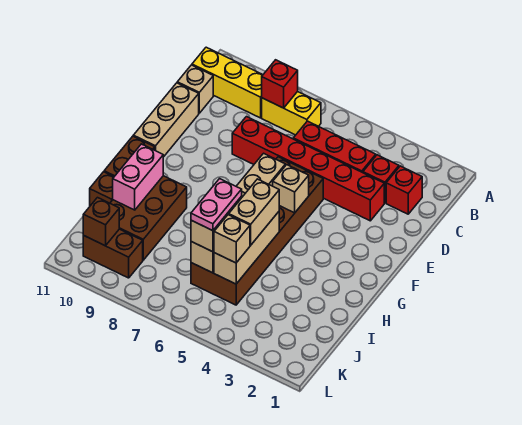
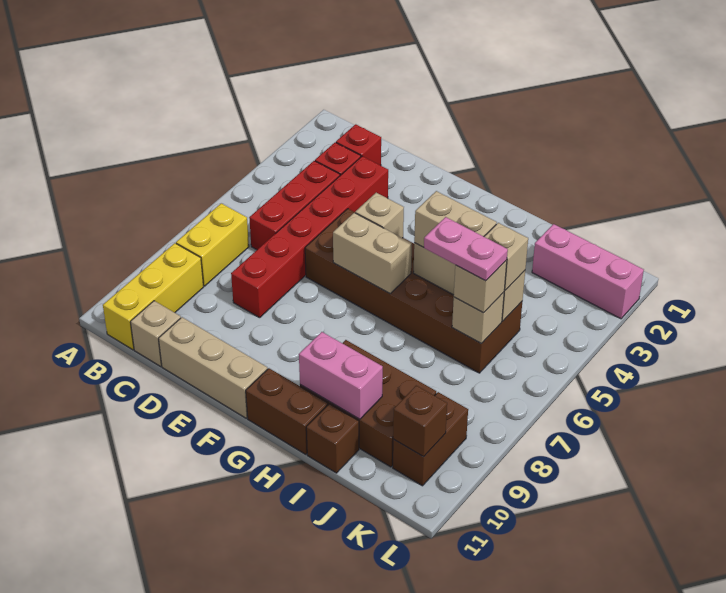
red 1x1 brick [262,60,298,108] -> none
none -> pink 1x3 brick [532,224,644,319]

